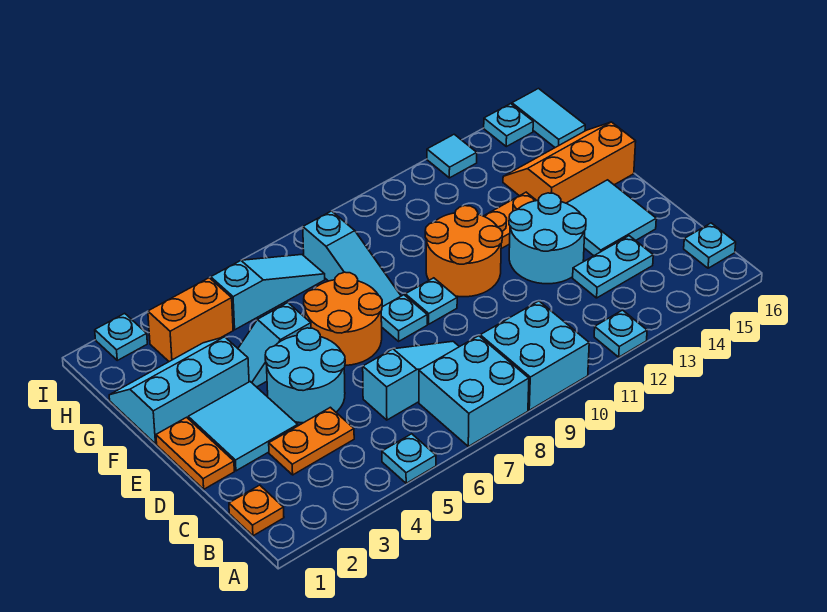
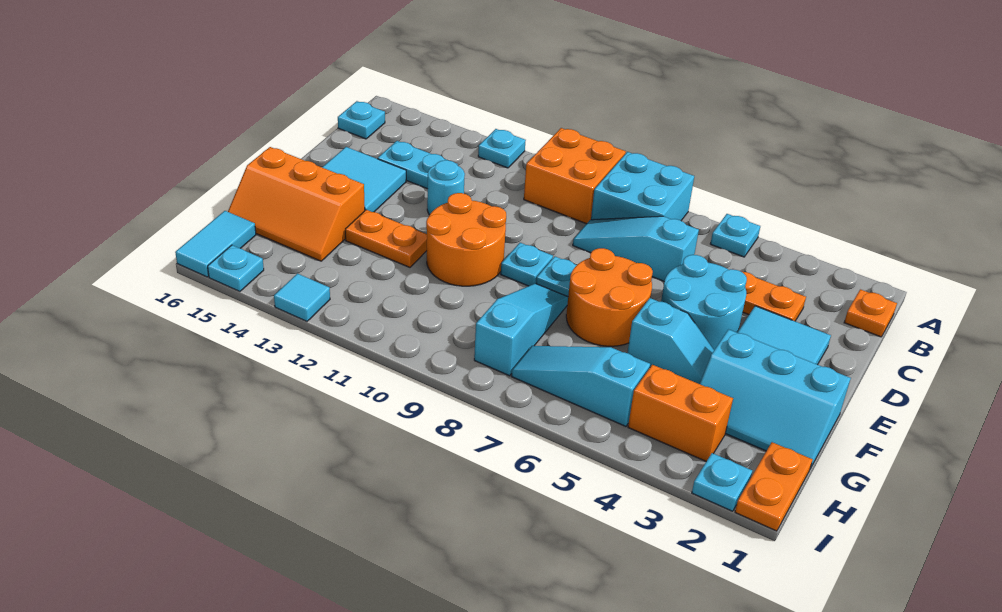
cyan 2x2 brick [480,301,589,410] -> orange 2x2 brick [524,128,626,224]
orange 1x2 plate [156,417,234,489] -> orange 1x2 plate moved to [735,442,813,531]
cyan 2x2 round brick [509,193,586,284] -> cyan 1x1 round brick [427,160,465,215]

